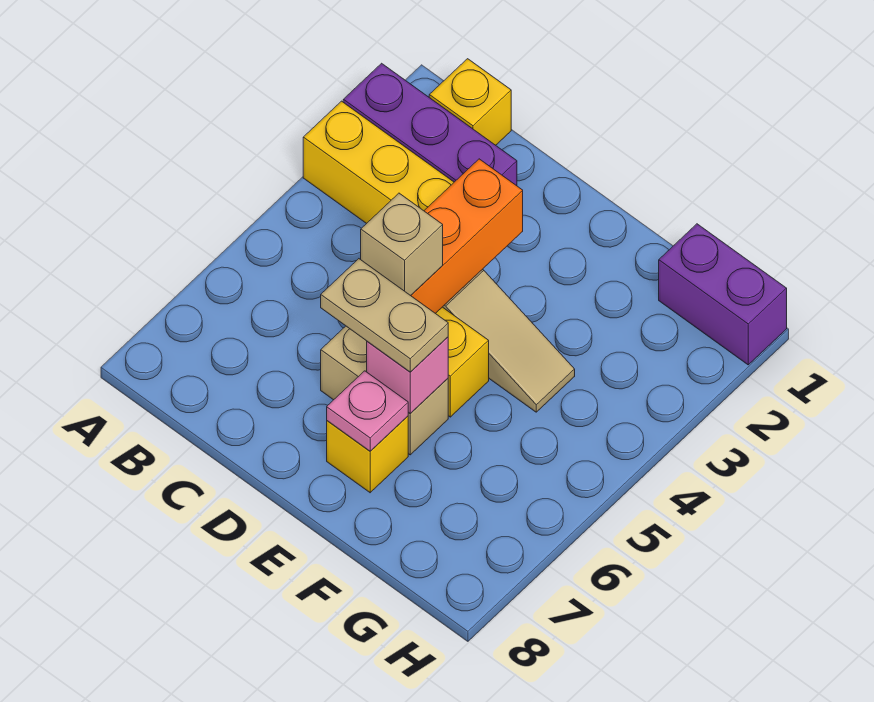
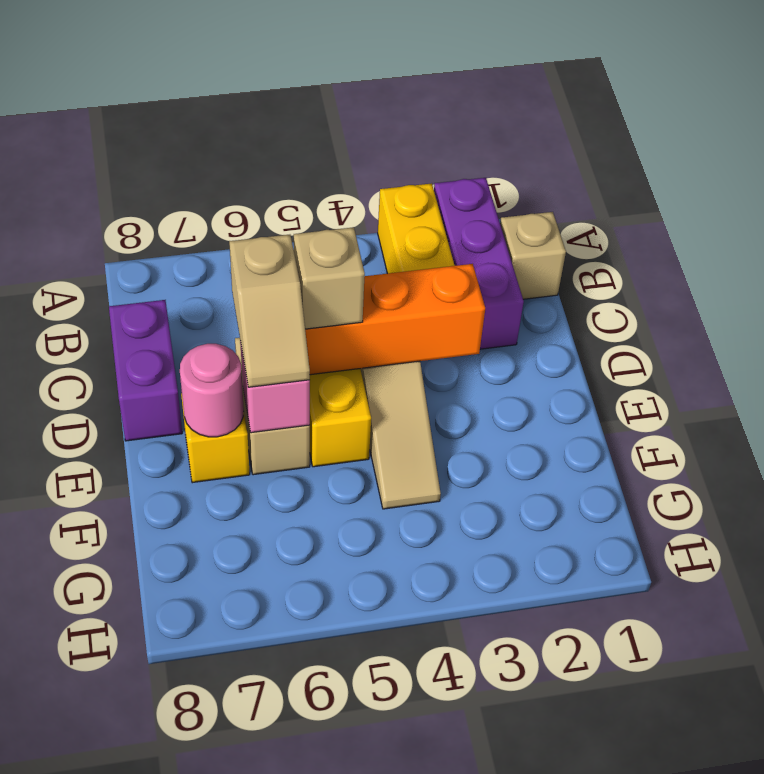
yellow 1x1 brick [429,59,511,145] -> tan 1x1 brick [500,212,566,299]
tan 1x2 plate [321,259,448,372] -> tan 1x2 slope [229,235,310,387]
pink 1x1 plate [327,371,408,451] -> pink 1x1 round brick [180,344,244,437]
purple 1x2 brick [659,224,787,365] -> purple 1x2 brick moved to [109,300,182,441]

